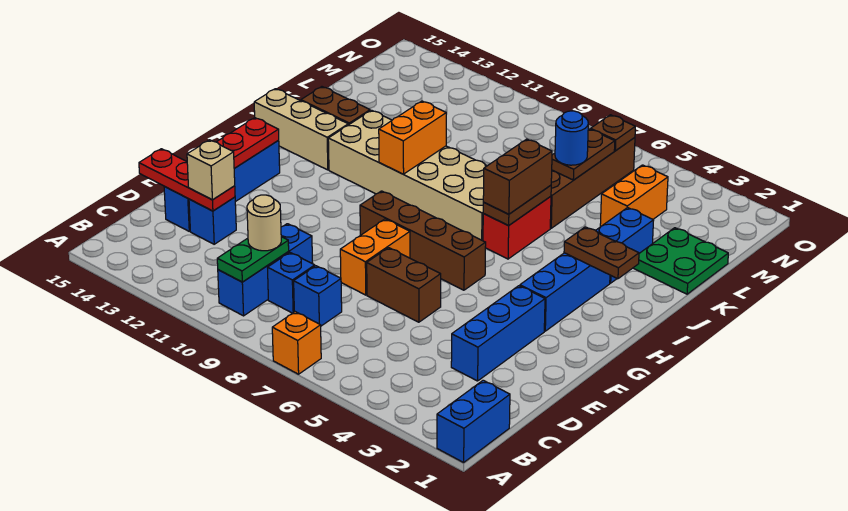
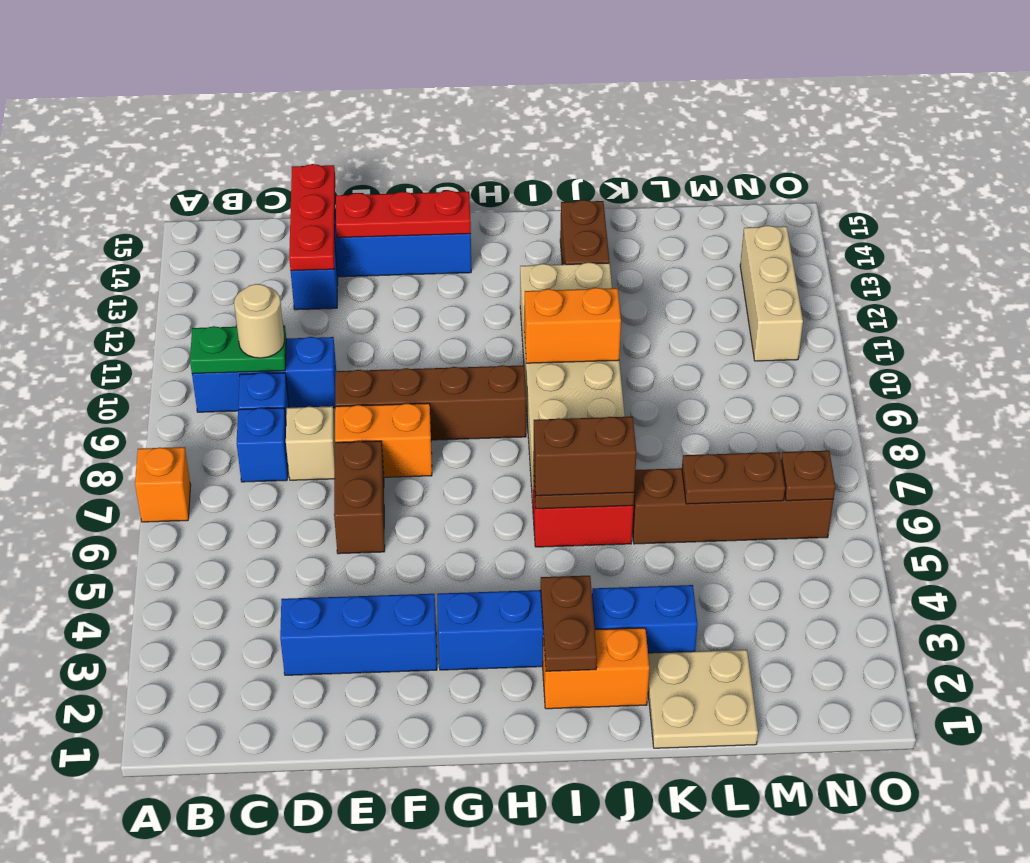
blue 1x2 brick [437,380,510,462] -> none
tan 1x1 brick [187,140,235,200] -> tan 1x1 brick moved to [286,406,335,480]
brown 1x4 brick [360,191,486,290] -> brown 1x4 brick turned to [335,365,526,440]
tan 1x3 brick [254,89,348,170] -> tan 1x3 brick moved to [740,226,803,361]
green 2x2 plate [634,228,728,294] -> tan 2x2 plate [648,650,758,748]
orange 1x2 brick [600,165,668,227] -> orange 1x2 brick moved to [543,628,649,709]
blue 1x1 round brick [555,111,588,165] -> none

